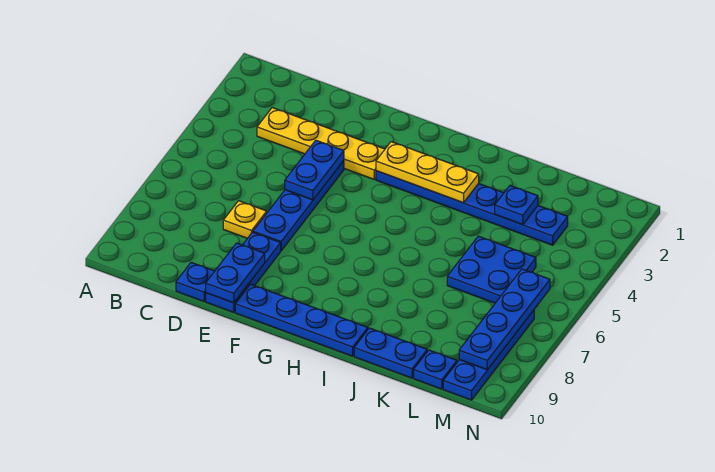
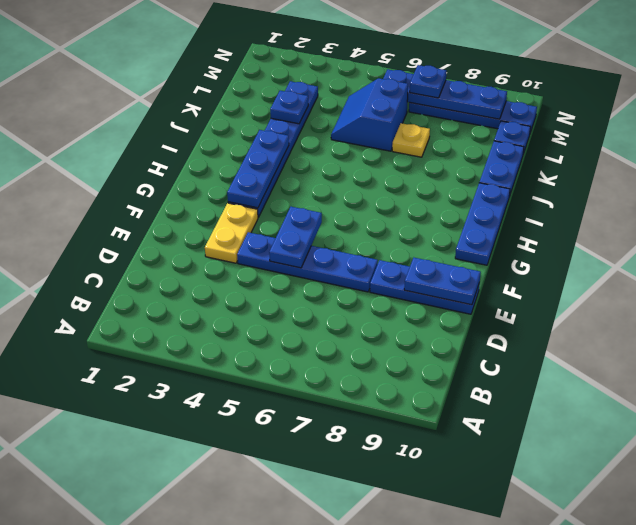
yellow 1x4 plate [257,108,385,179] -> yellow 1x2 plate [205,203,258,263]
yellow 1x1 plate [223,201,267,238] -> yellow 1x1 plate moved to [392,123,430,157]
blue 1x1 plate [176,262,214,301] -> blue 1x1 plate moved to [410,65,446,98]
blue 1x2 plate [285,140,344,200] -> blue 1x2 plate turned to [269,207,322,268]
blue 1x4 plate [235,284,368,356] -> blue 1x3 plate [455,183,510,265]
yellow 1x3 plate [376,142,479,203] -> blue 1x3 plate [227,130,289,208]
blue 2x2 plate [447,236,536,303] -> blue 2x2 slope [331,78,408,151]

